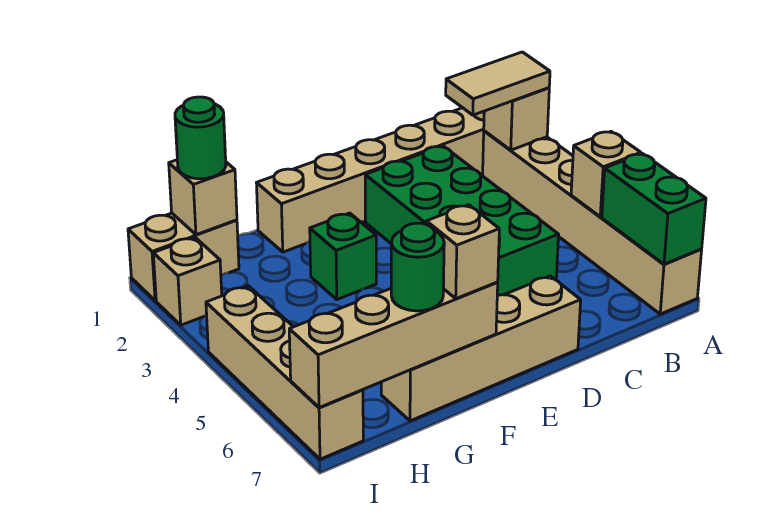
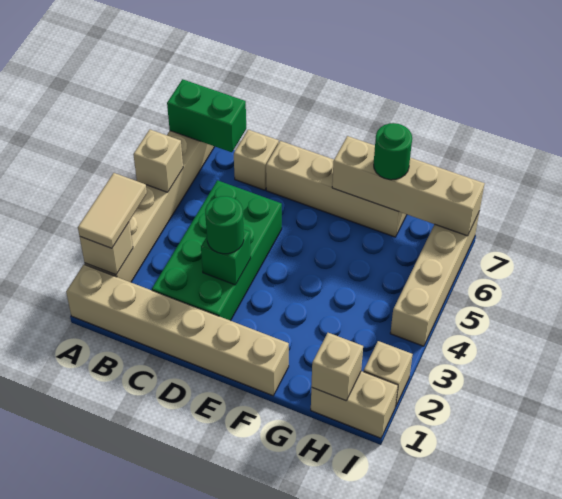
tan 1x2 tile [446,52,550,115] -> tan 1x2 tile turned to [78,173,147,248]
green 1x2 brick [602,154,706,264] -> green 1x2 brick turned to [167,79,246,152]
green 1x1 brick [310,213,376,299] -> green 1x1 brick moved to [201,229,251,285]
tan 1x1 brick [426,205,499,299] -> tan 1x1 brick moved to [234,130,279,190]
green 1x1 round brick [175,97,226,179] -> green 1x1 round brick moved to [205,196,244,254]

